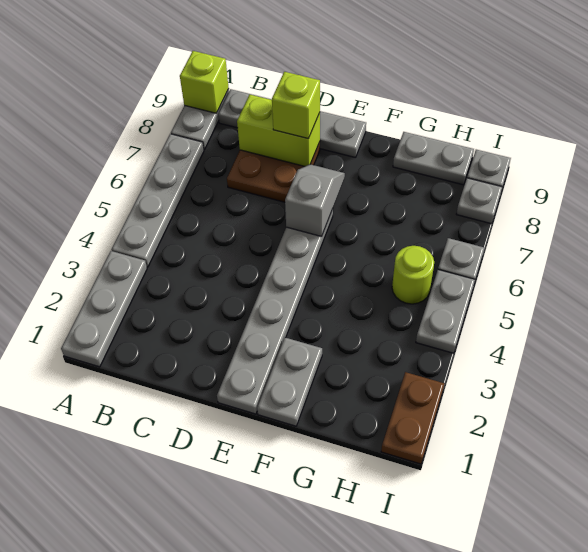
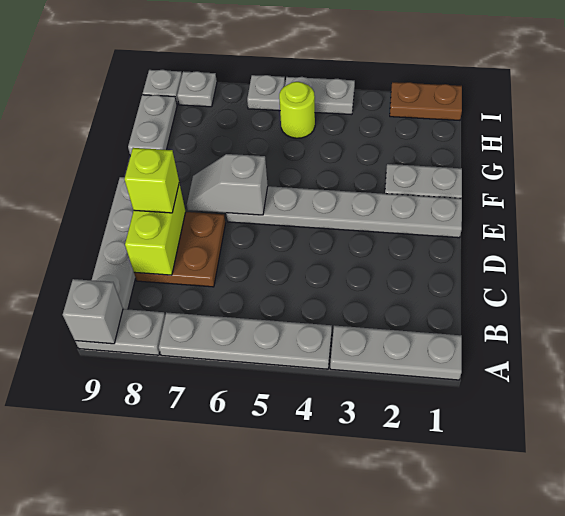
lime 1x1 brick [180,51,229,113] -> grey 1x1 brick [63,279,123,344]

